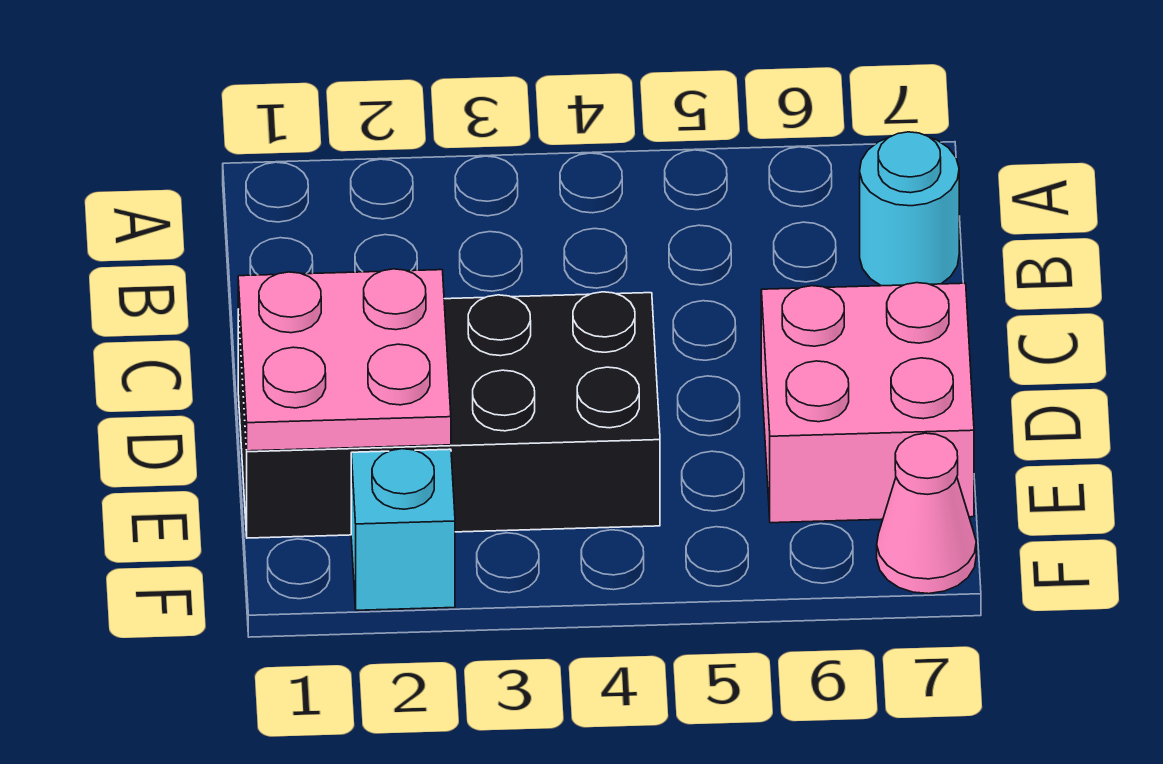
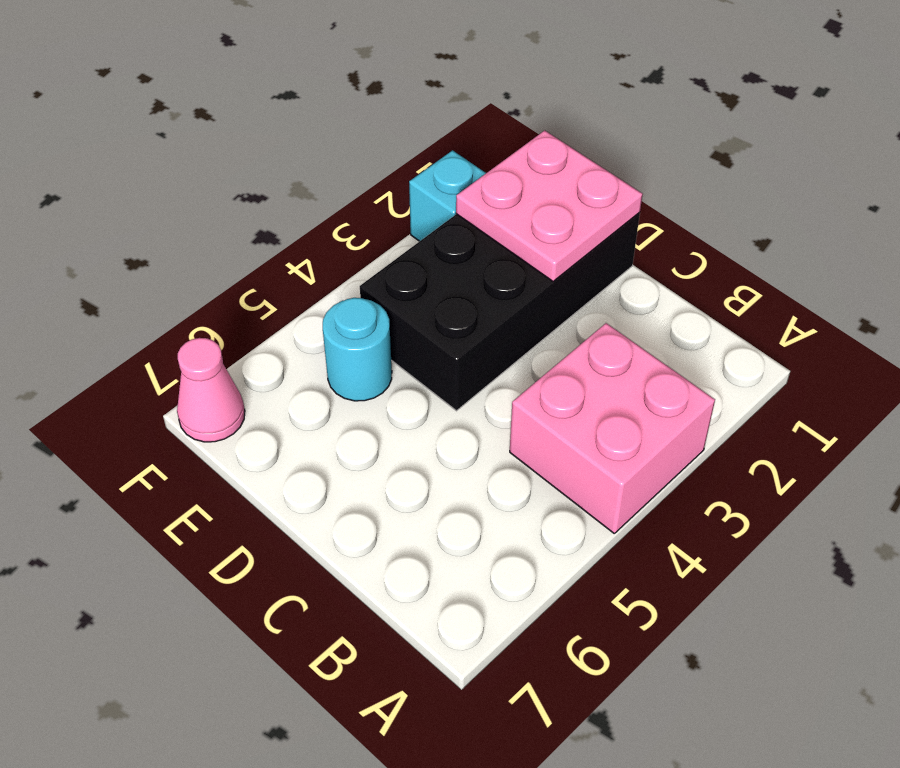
cyan 1x1 round brick [860,132,959,286] -> cyan 1x1 round brick moved to [323,298,392,401]
pink 2x2 brick [761,283,974,523] -> pink 2x2 brick moved to [510,323,715,533]

